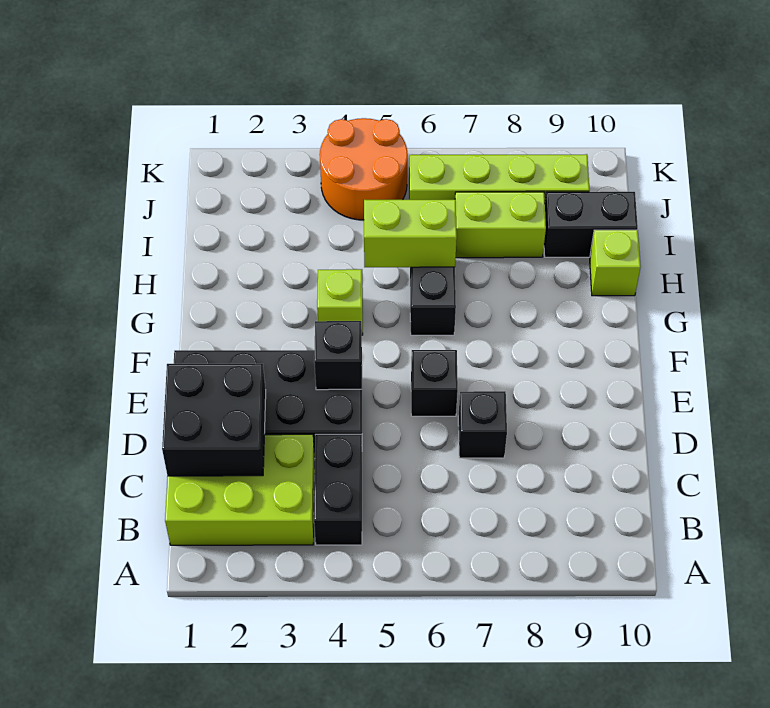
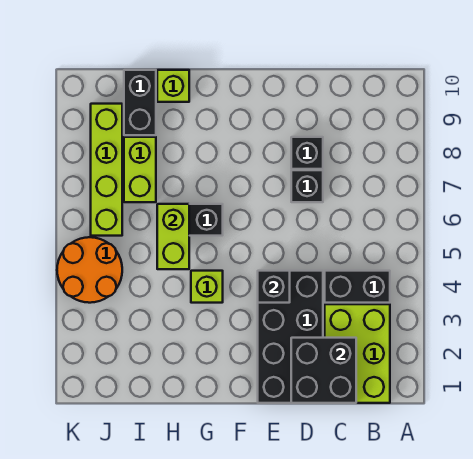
black 1x1 brick [411,350,458,416] -> black 1x1 brick moved to [291,137,323,169]

